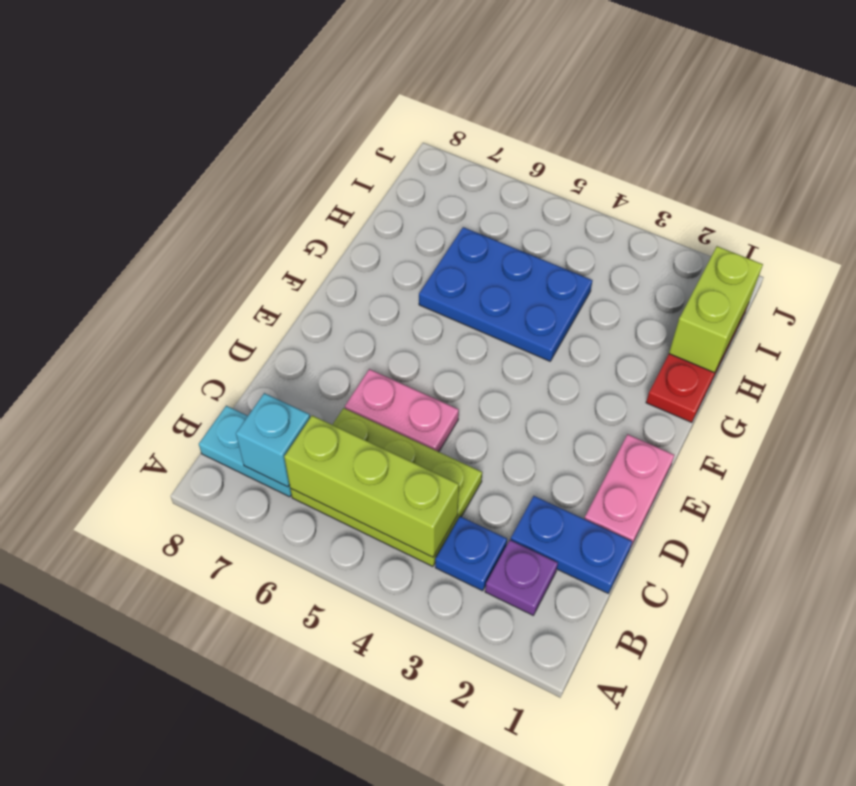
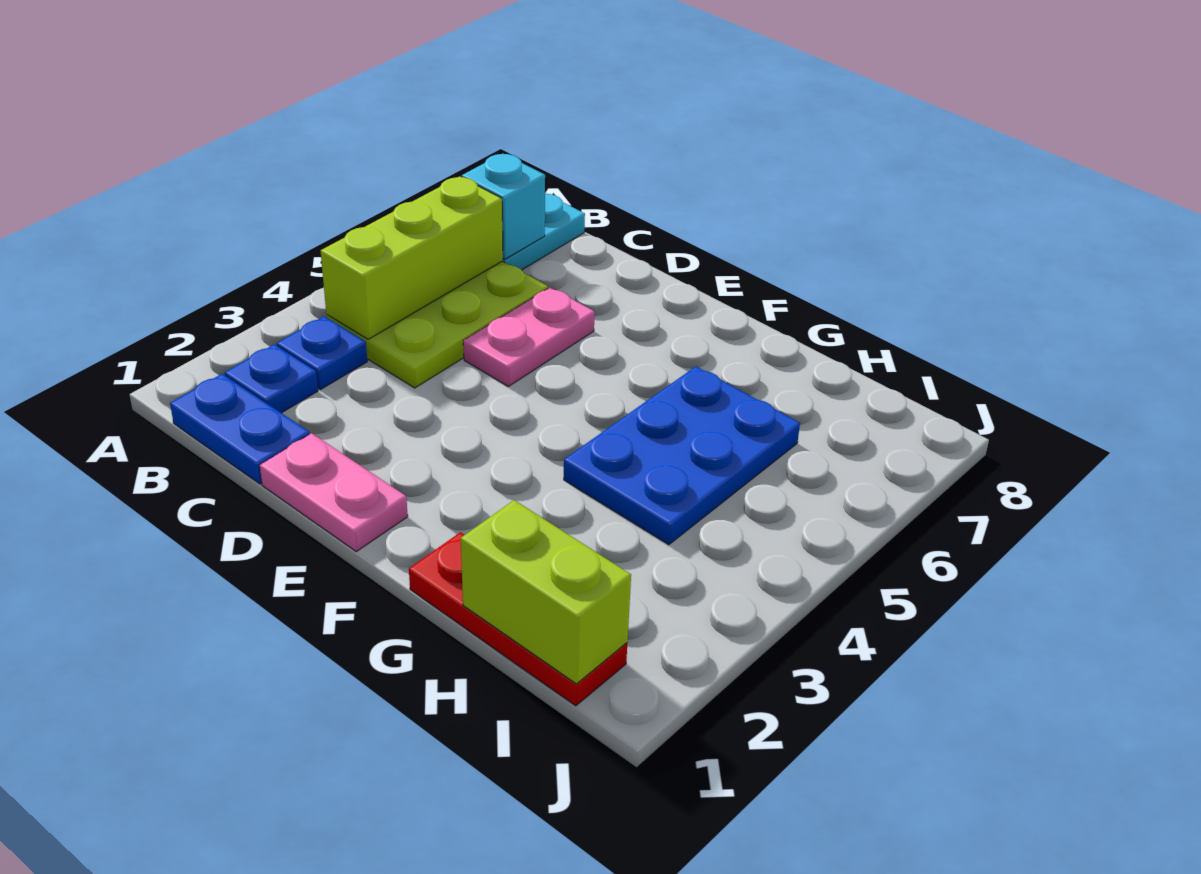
purple 1x1 plate [485,540,558,615] -> blue 1x1 plate [225,344,318,413]
blue 1x2 plate [511,496,632,593] -> blue 1x2 plate turned to [170,374,310,484]

